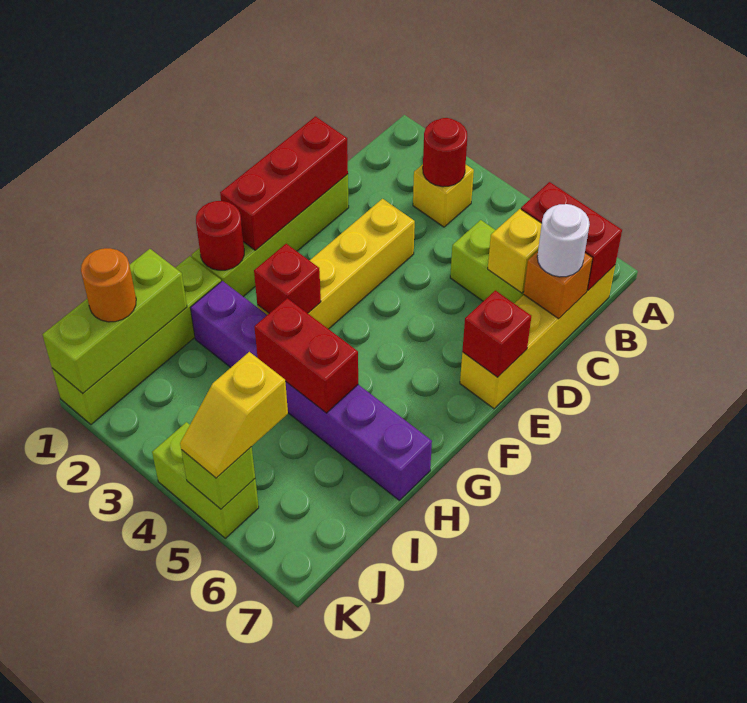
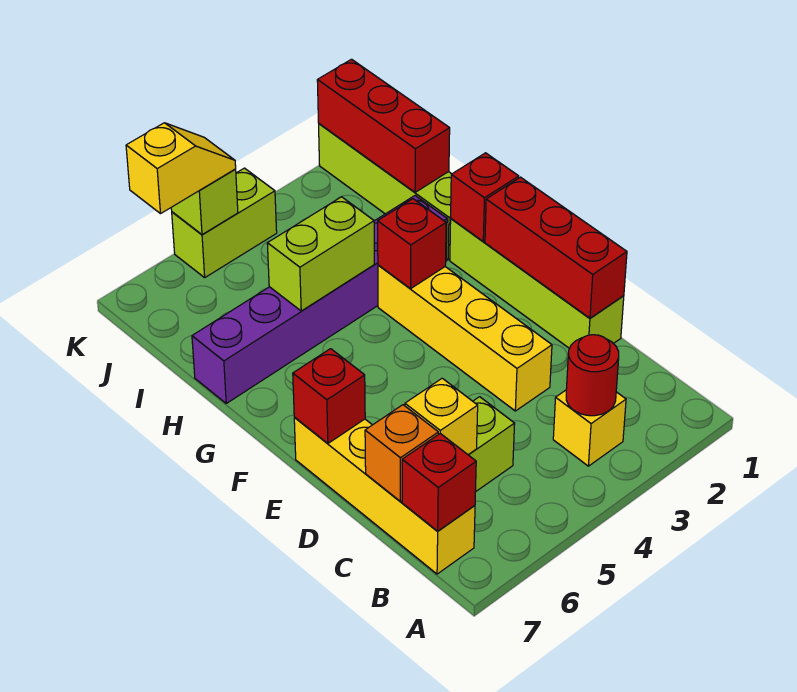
red 1x2 brick [521,182,622,290] -> red 1x1 brick [402,434,476,531]
white 1x1 round brick [537,204,590,277] -> none
red 1x1 round brick [196,201,244,270] -> red 1x1 brick [451,153,519,241]
red 1x2 brick [254,298,358,413] -> lime 1x2 brick [267,197,374,311]
lime 1x3 brick [43,249,187,393] -> red 1x3 brick [317,59,450,192]
orange 1x1 round brick [81,248,136,322] -> none
yellow 1x2 slope [180,352,288,478] -> yellow 1x2 slope turned to [126,123,236,214]

